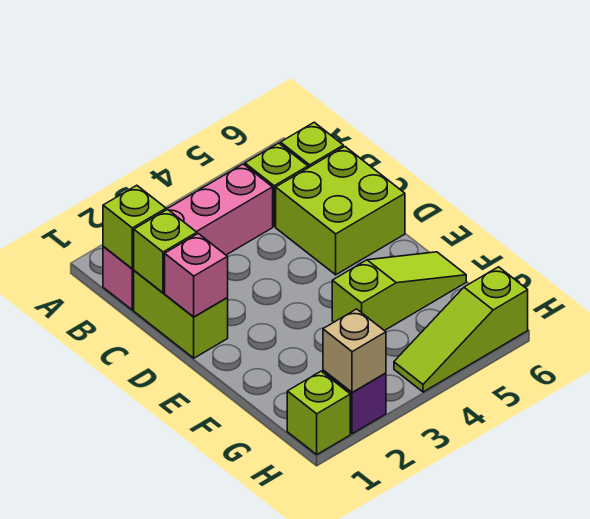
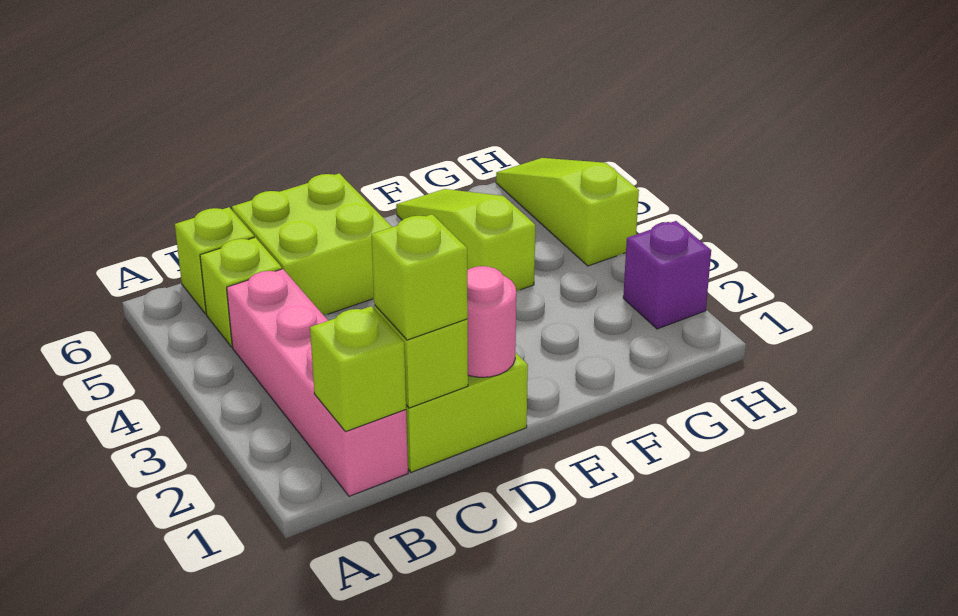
pink 1x1 brick [165,234,228,317] -> pink 1x1 round brick [467,266,516,377]
lime 1x1 brick [287,371,350,454] -> lime 1x1 brick moved to [371,214,468,340]
tan 1x1 brick [323,309,386,392] -> none
lime 1x3 slope [394,267,528,392] -> lime 1x3 slope turned to [496,158,639,266]

